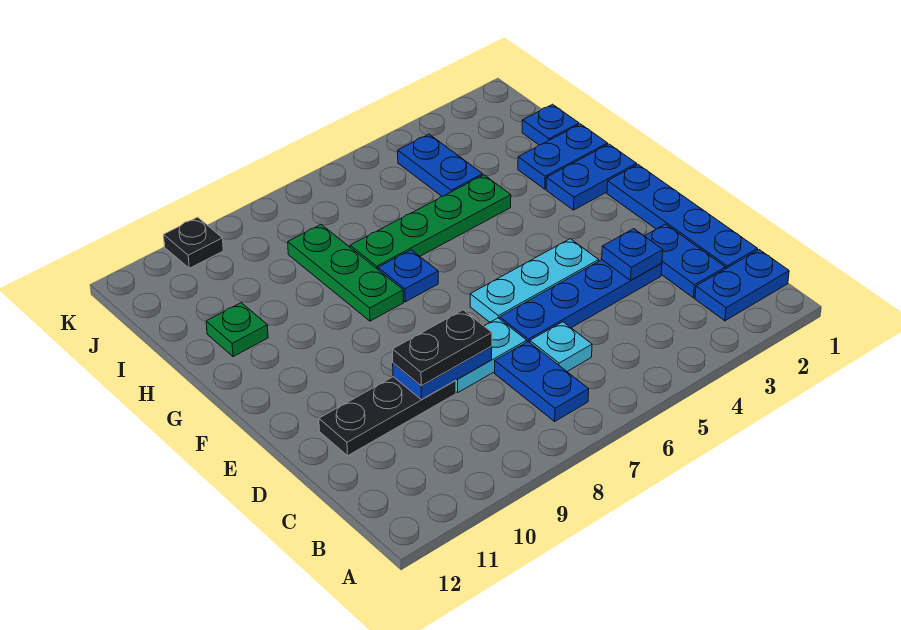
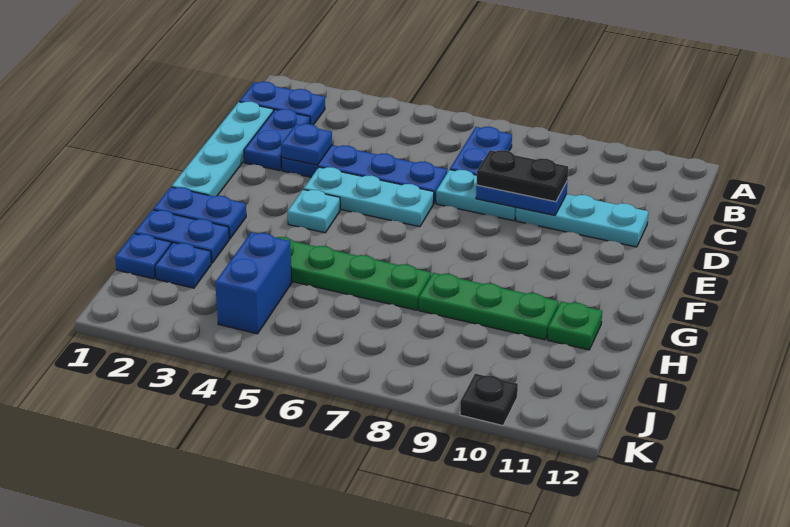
blue 1x4 plate [607,165,757,269] -> cyan 1x4 plate [172,102,273,196]
cyan 1x1 plate [530,322,592,371] -> cyan 1x1 plate moved to [288,189,340,233]
black 1x3 plate [319,377,456,456] -> cyan 1x3 plate [516,194,649,247]
blue 1x1 plate [378,250,438,302] -> blue 1x1 plate moved to [155,242,211,288]
green 1x3 plate [288,225,404,321] -> green 1x3 plate turned to [419,273,559,340]
blue 1x2 plate [398,134,483,196] -> blue 1x2 brick [215,232,292,334]

